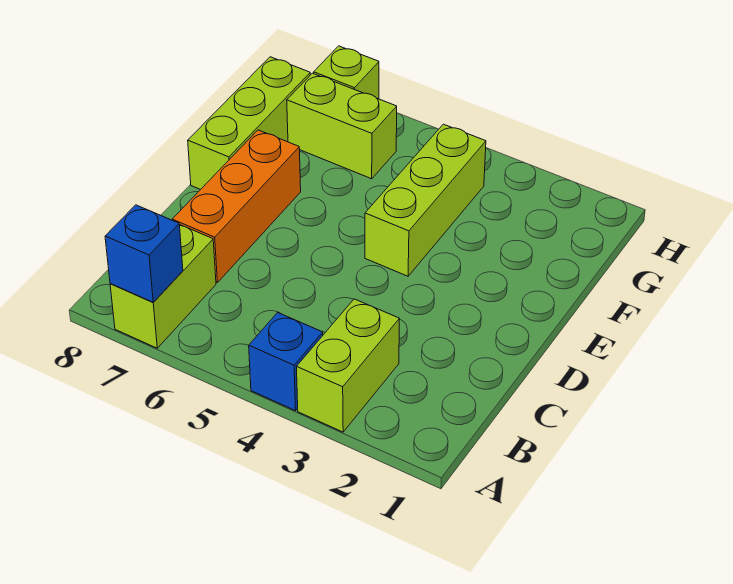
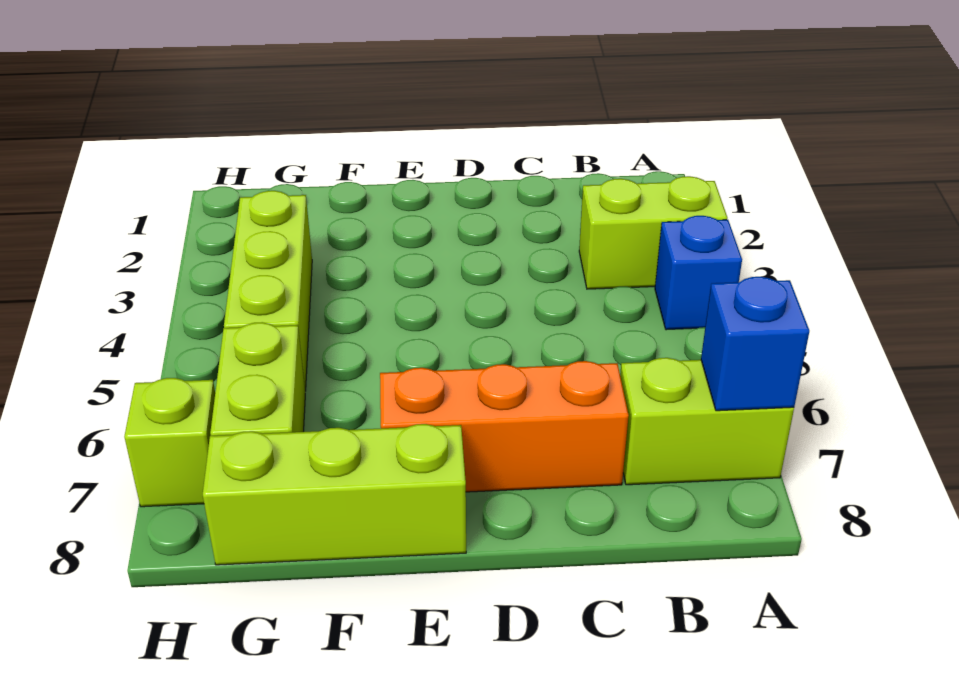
lime 1x3 brick [365,124,486,276] -> lime 1x3 brick turned to [224,191,312,391]

